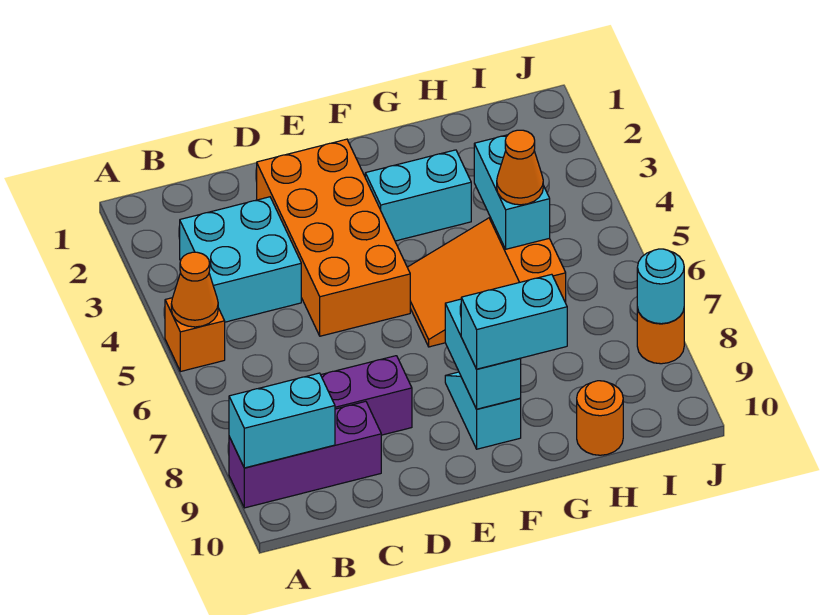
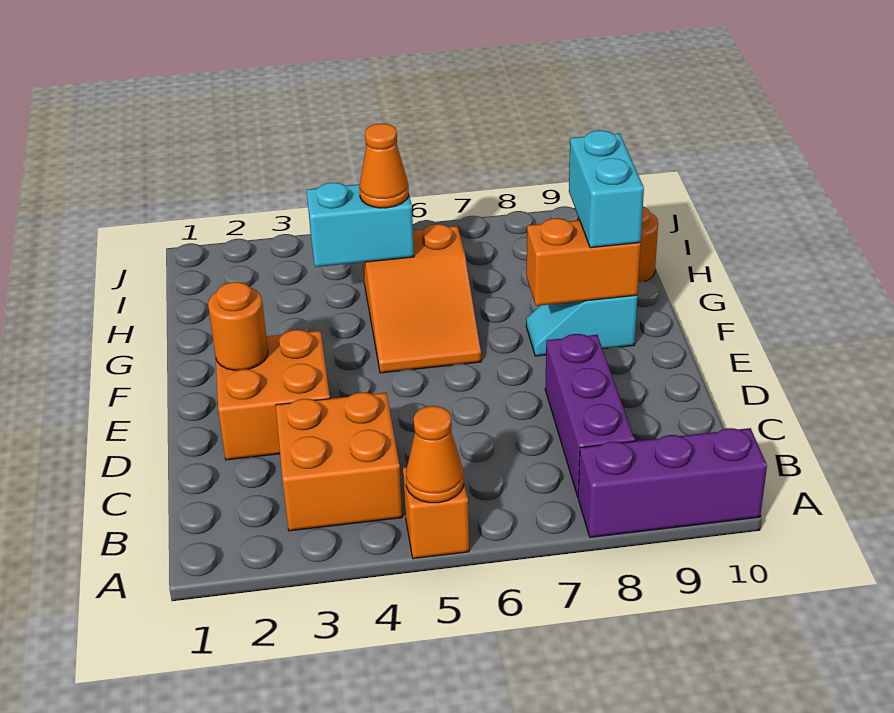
purple 1x3 brick [229,401,381,508] -> purple 1x3 brick turned to [578,428,767,537]
cyan 1x2 brick [229,373,335,468] -> none
cyan 2x2 brick [180,197,301,322] -> orange 2x2 brick [276,392,403,531]
orange 2x4 brick [257,139,410,336] -> orange 2x2 brick [216,330,330,460]
cyan 1x2 brick [365,150,471,241] -> none
cyan 1x2 brick [445,299,521,409] -> orange 1x2 brick [527,218,641,306]
orange 1x1 round brick [637,308,684,364] -> orange 1x1 round brick moved to [208,282,268,370]
cyan 1x1 round brick [637,249,684,324] -> none

